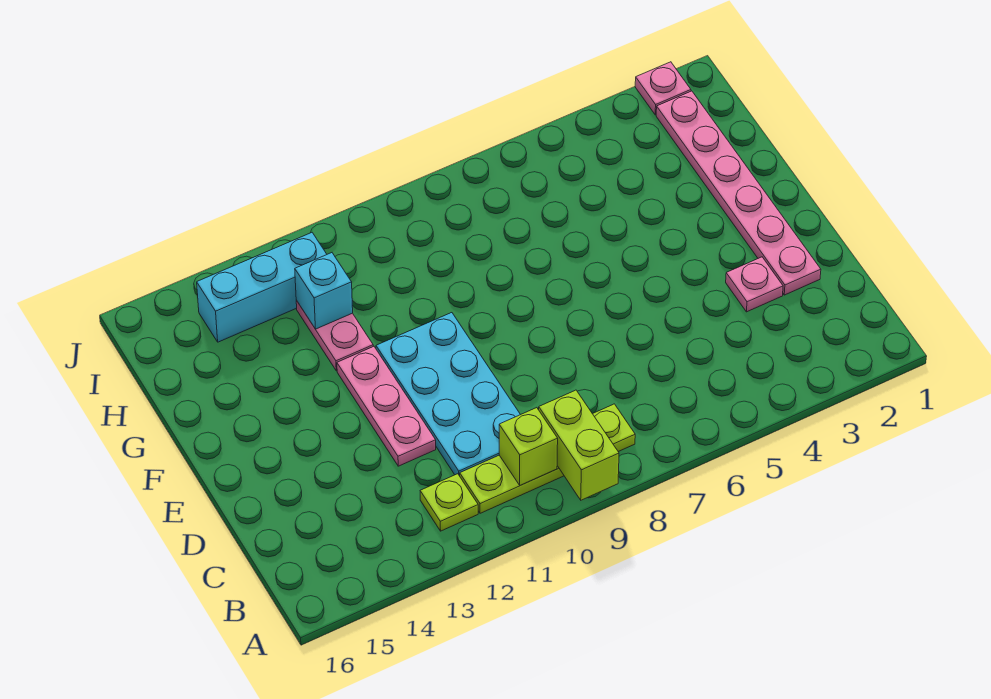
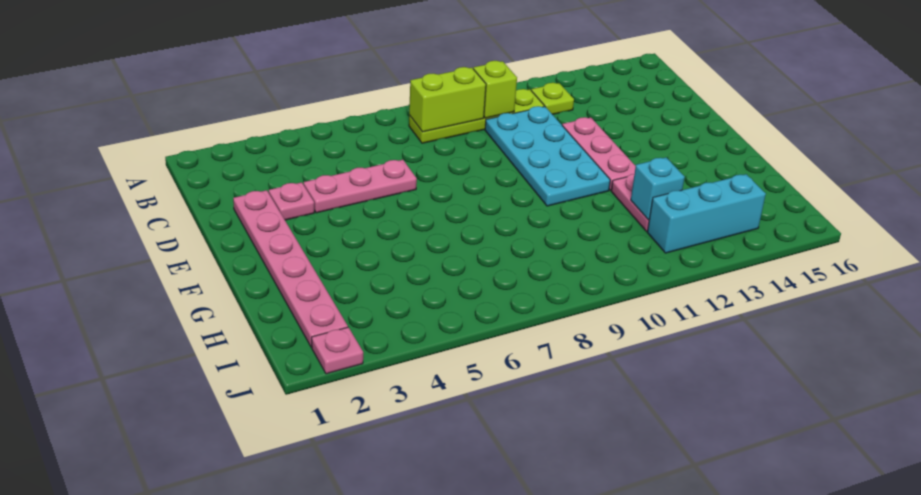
lime 1x2 brick [539,390,619,500] -> lime 1x2 brick turned to [409,67,486,132]
none -> pink 1x3 plate [304,160,417,213]

